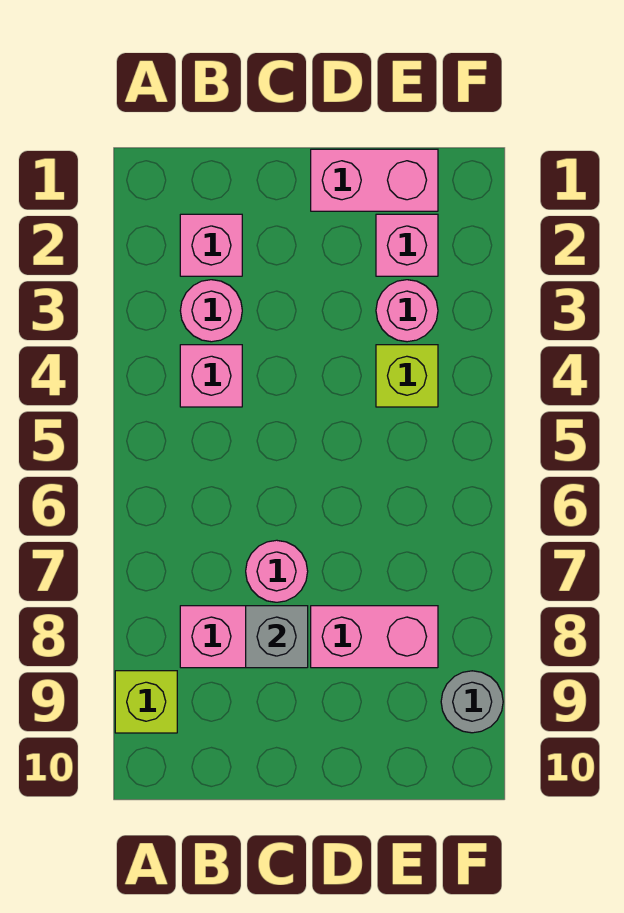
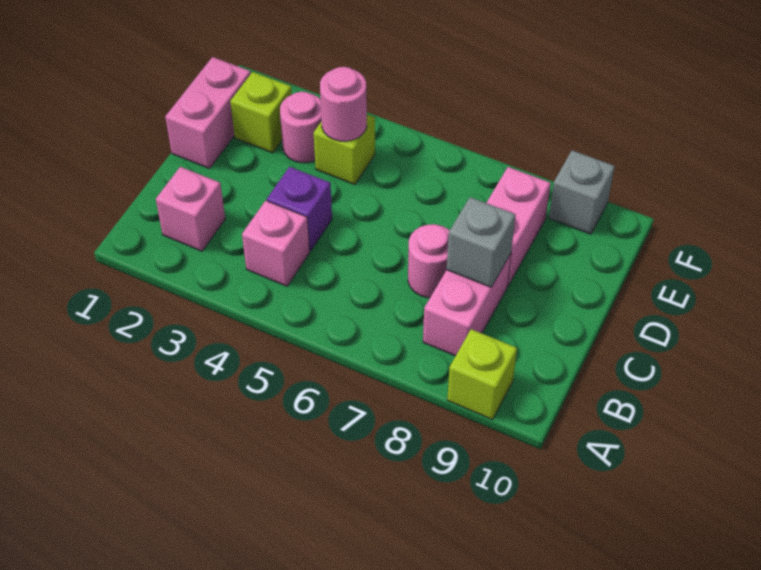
pink 1x1 round brick [180,280,242,342] -> pink 1x1 round brick moved to [320,67,367,141]
none -> purple 1x1 brick [267,167,332,251]
pink 1x1 brick [376,214,438,276] -> lime 1x1 brick [230,72,292,153]
grey 1x1 round brick [441,671,503,733] -> grey 1x1 brick [549,150,615,234]

